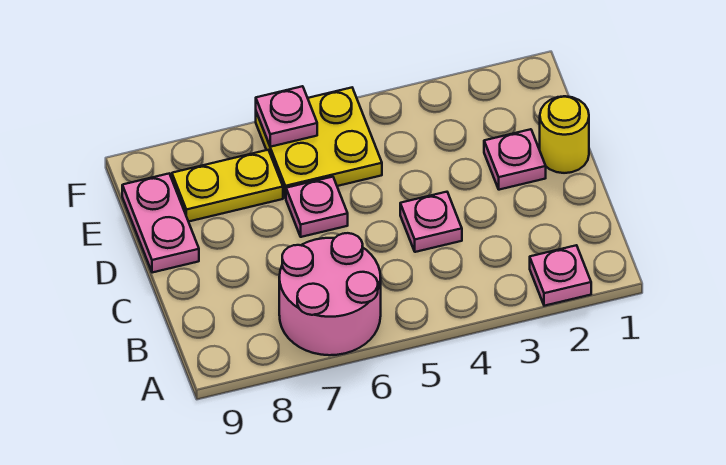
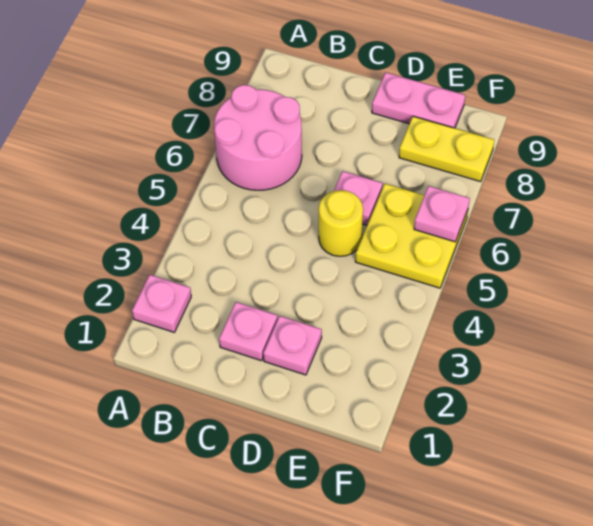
pink 1x1 plate [400,192,462,252] -> pink 1x1 plate moved to [219,302,278,361]
yellow 1x1 round brick [540,96,589,173] -> yellow 1x1 round brick moved to [319,190,363,256]
yellow 1x2 plate [172,150,283,222] -> yellow 1x2 plate turned to [399,116,494,182]

